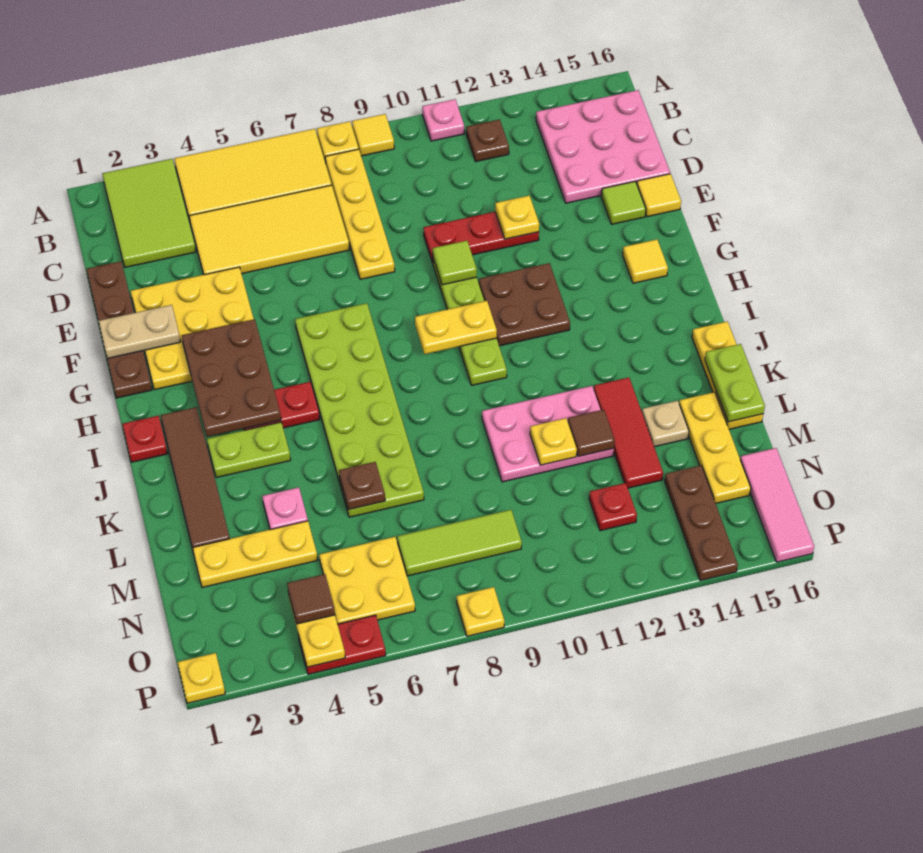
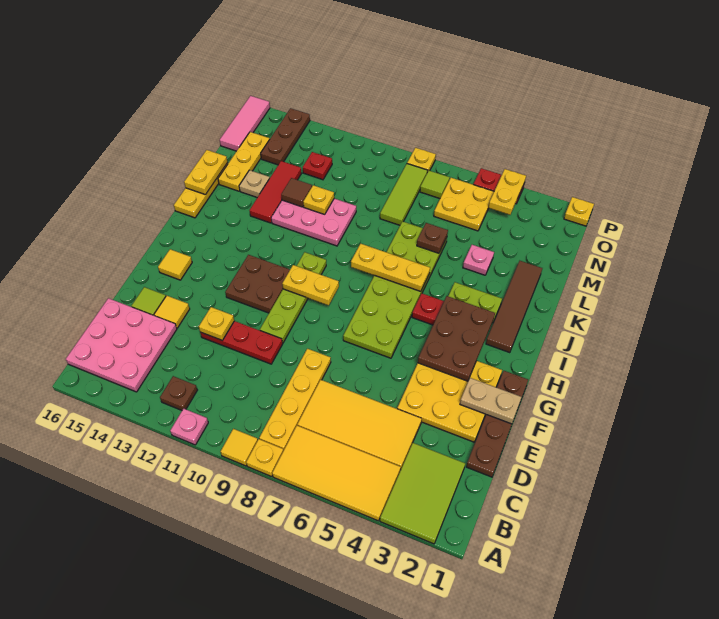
yellow 1x1 tile [637,174,681,217] -> yellow 1x1 tile moved to [154,296,190,328]
lime 1x1 tile [433,241,477,285] -> lime 1x1 tile moved to [420,171,450,198]
red 1x1 plate [122,416,167,462] -> none
lime 1x2 plate [705,344,765,422] -> yellow 1x2 plate [184,150,228,195]
yellow 1x3 plate [193,521,318,587] -> yellow 1x3 plate moved to [351,244,430,291]
lime 1x3 tile [397,510,522,576] -> lime 1x3 tile turned to [380,164,428,225]
brown 1x1 tile [287,574,335,624] -> none

